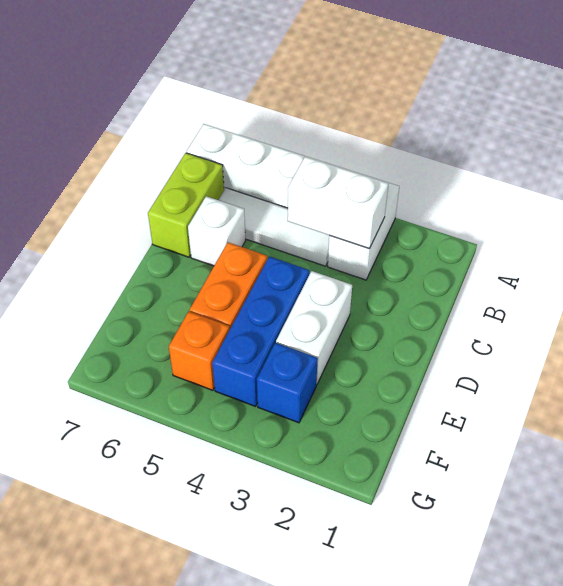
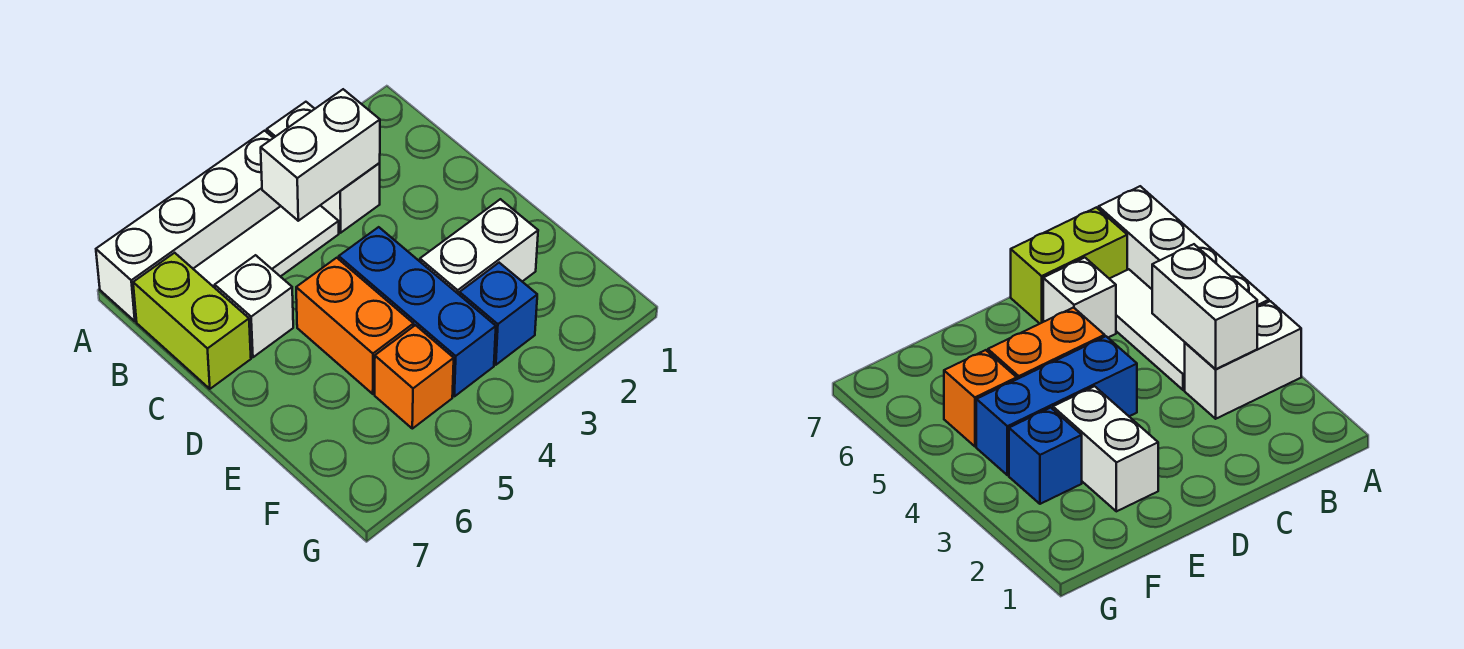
white 1x2 brick [276,271,352,385] -> white 1x2 brick turned to [420,199,538,295]

